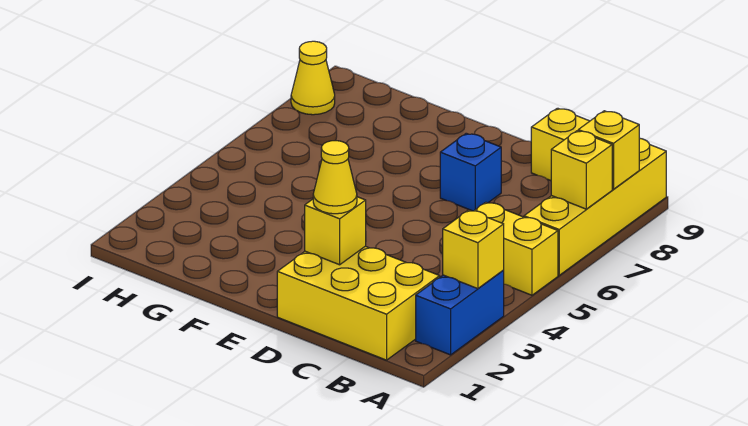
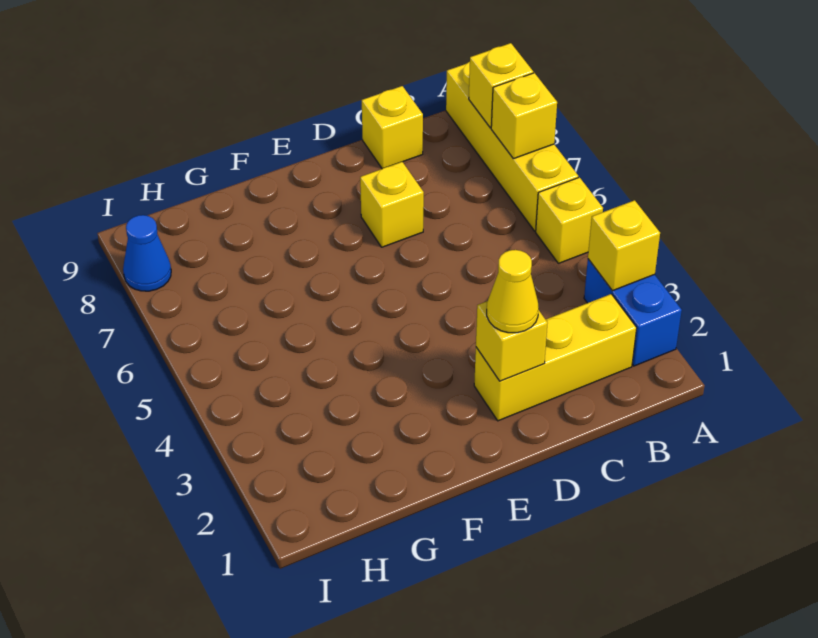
yellow 1x2 brick [474,202,558,295] -> yellow 1x1 brick [536,177,603,263]
yellow 2x3 brick [277,246,440,360] -> yellow 1x3 brick [474,294,637,421]
blue 1x1 brick [440,133,501,211] -> yellow 1x1 brick [360,162,424,247]
yellow 1x1 cone [291,41,335,115] -> blue 1x1 cone [123,215,171,291]

